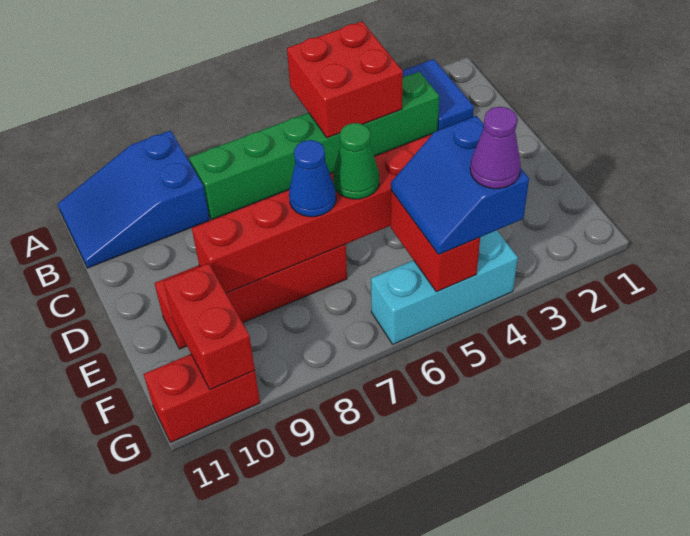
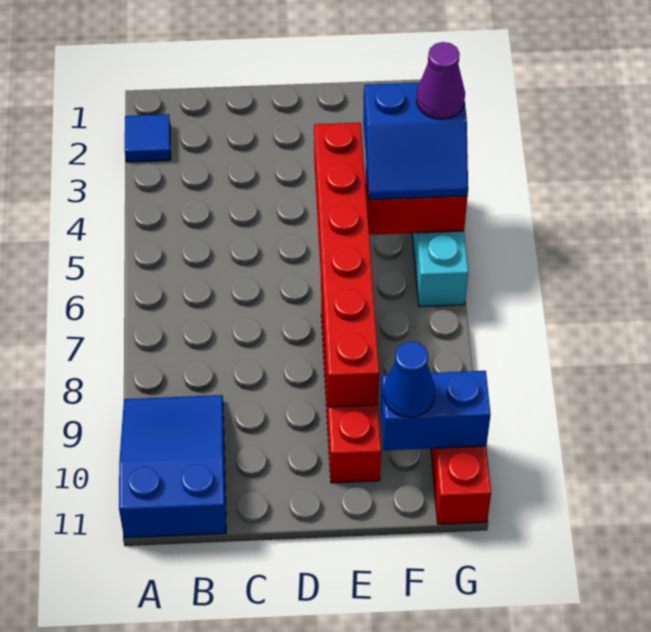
blue 1x2 tile [403,59,474,130] -> blue 1x1 tile [125,114,171,162]
red 2x2 brick [287,21,403,138] -> none
blue 2x3 slope [58,130,210,268] -> blue 2x3 slope turned to [119,395,226,538]
green 1x6 brick [189,72,439,219] -> none
green 1x1 cone [333,123,379,199] -> none
blue 1x1 cone [289,140,336,217] -> blue 1x1 cone moved to [384,341,435,417]
red 1x2 brick [163,263,255,390] -> blue 1x2 brick [381,371,491,450]

